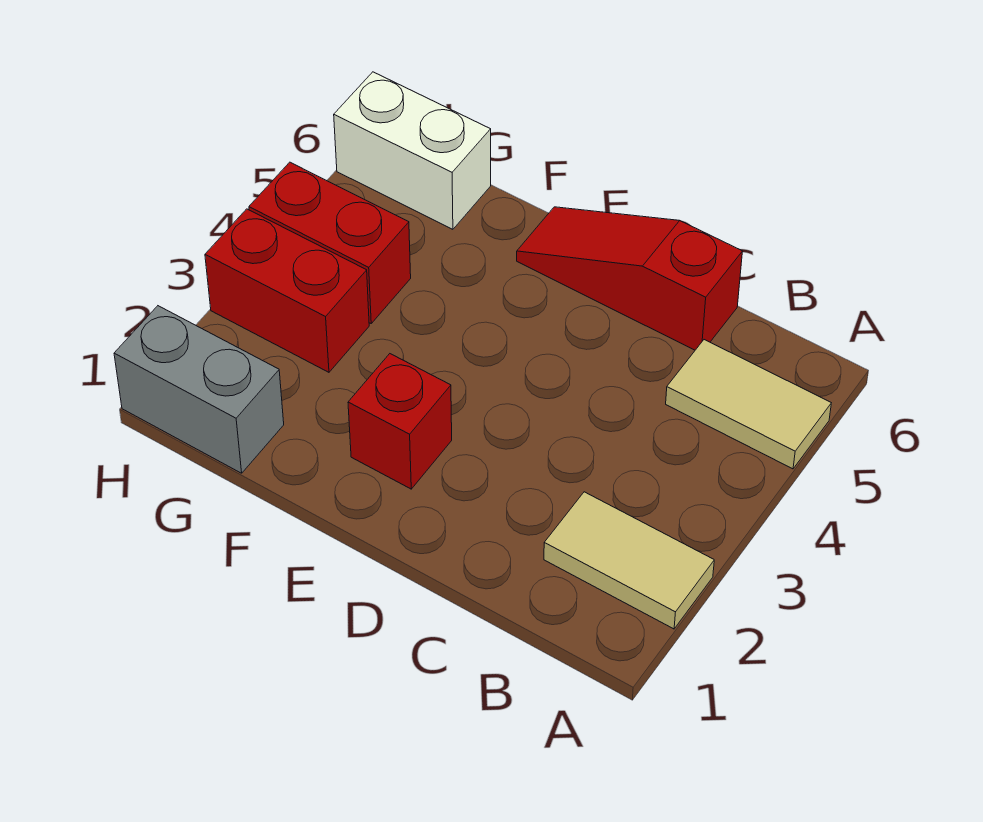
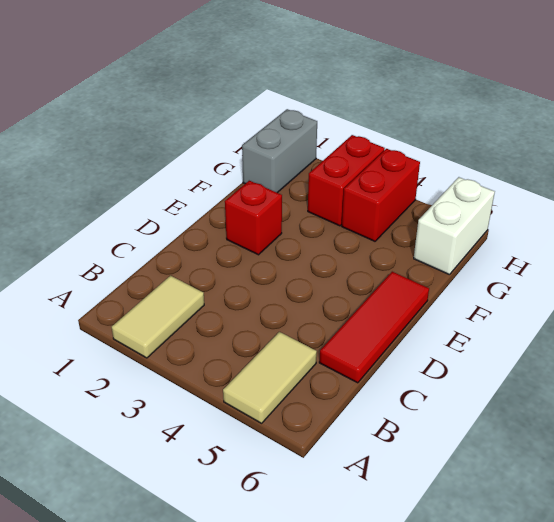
red 1x3 slope [517,207,743,350] -> red 1x3 tile [319,272,429,383]

